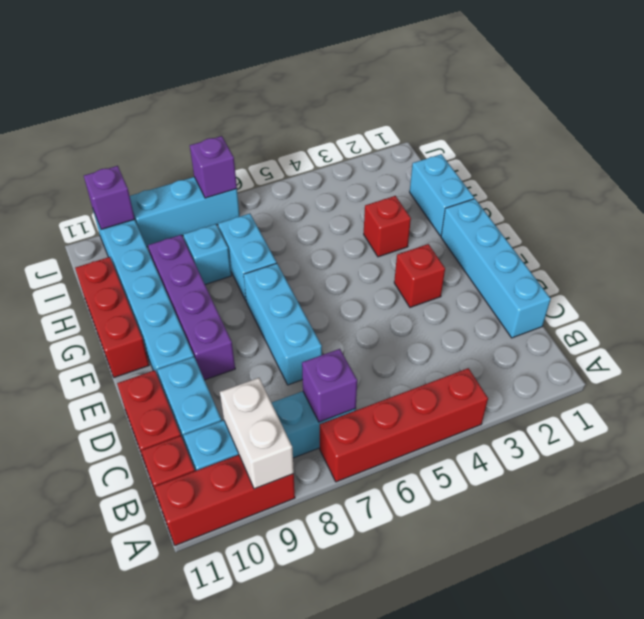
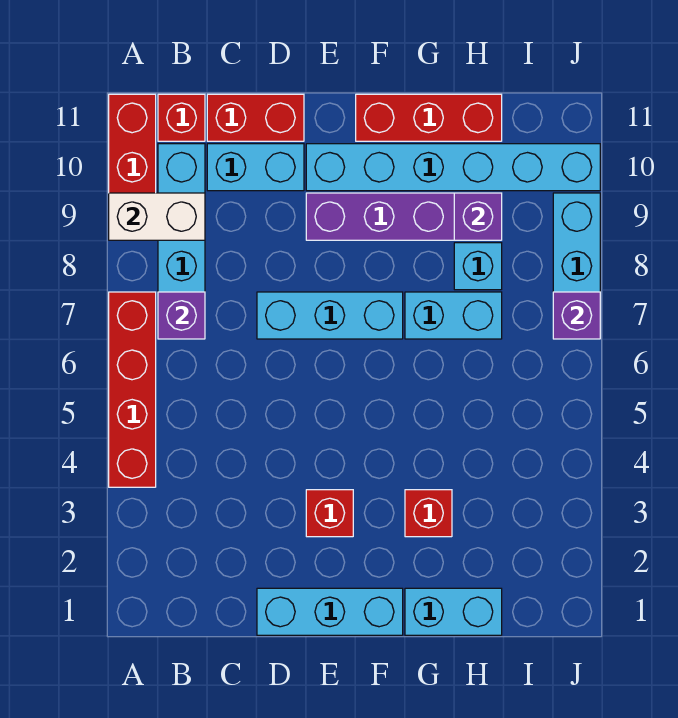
cyan 1x4 brick [441,199,551,338] -> cyan 1x3 brick [257,588,403,635]
purple 1x1 brick [84,166,135,229] -> purple 1x1 brick moved to [454,193,502,240]

